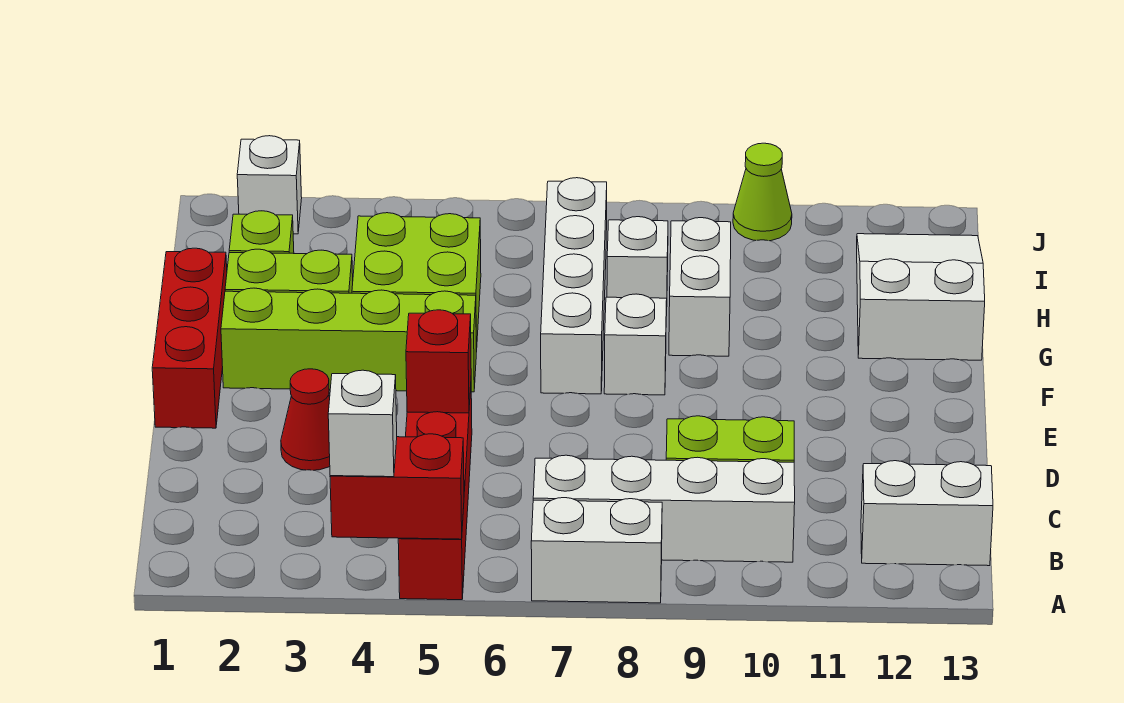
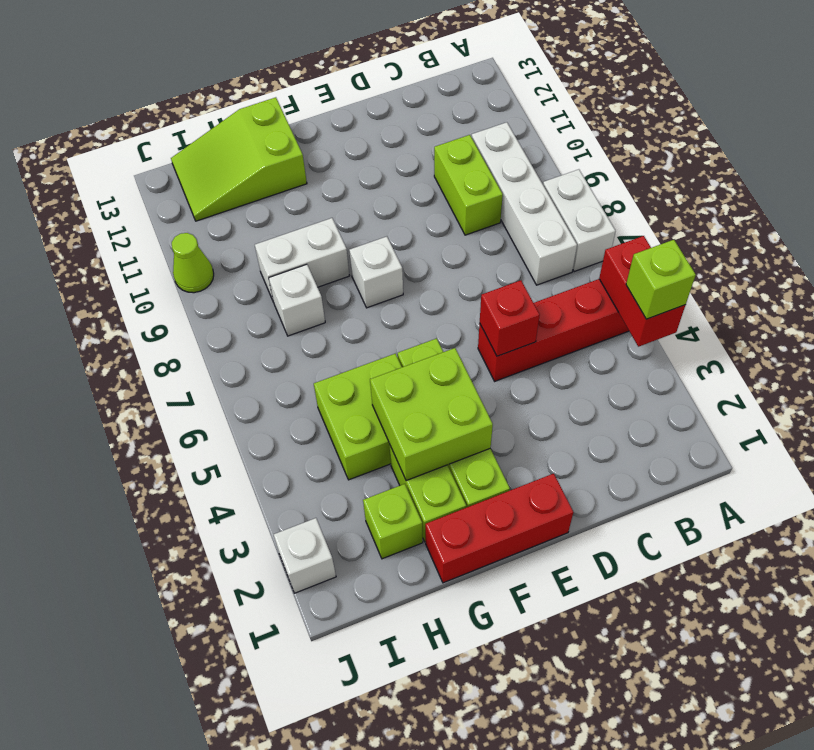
white 1x1 brick [328,370,397,477] -> lime 1x1 brick [626,240,696,319]
white 1x2 brick [861,461,993,566] -> none
red 1x1 cone [281,369,330,470] -> none
none -> lime 2x2 brick [370,348,493,481]
white 1x4 brick [541,178,607,394] -> none
white 2x3 slope [857,234,985,360] -> lime 2x3 slope [171,97,307,221]

